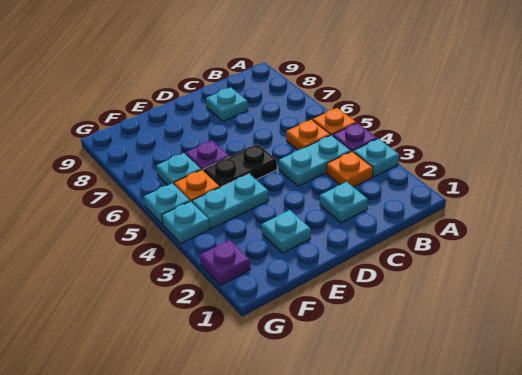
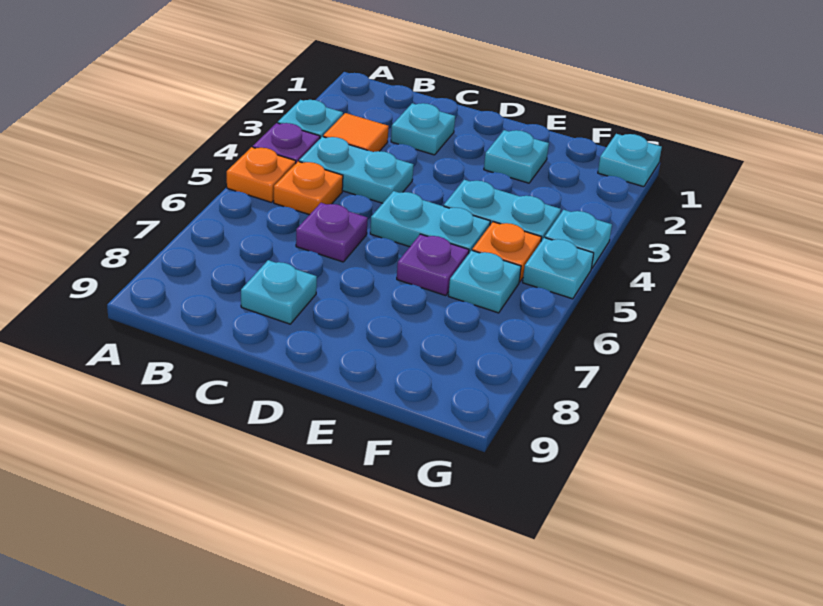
orange 1x1 plate [327,151,373,187] -> orange 1x1 tile [323,113,389,152]
black 1x2 plate [203,144,277,187] -> cyan 1x2 plate [370,191,490,253]
none -> cyan 1x1 plate [598,134,662,187]
purple 1x1 plate [200,240,250,285] -> purple 1x1 plate moved to [296,203,368,262]

